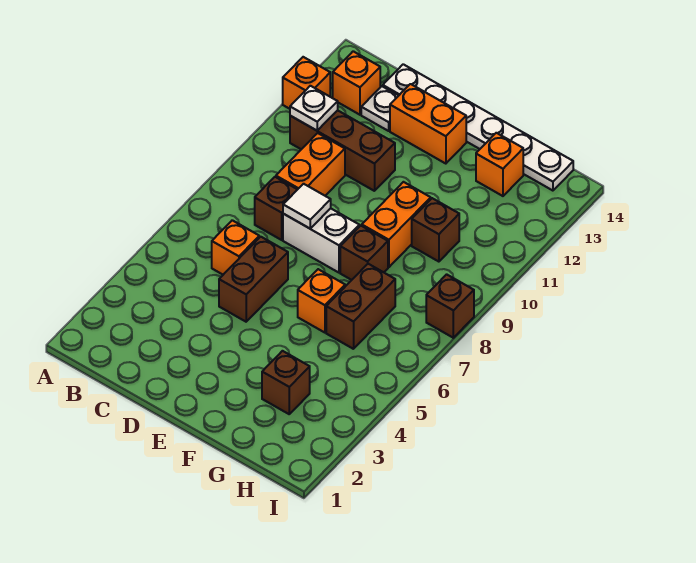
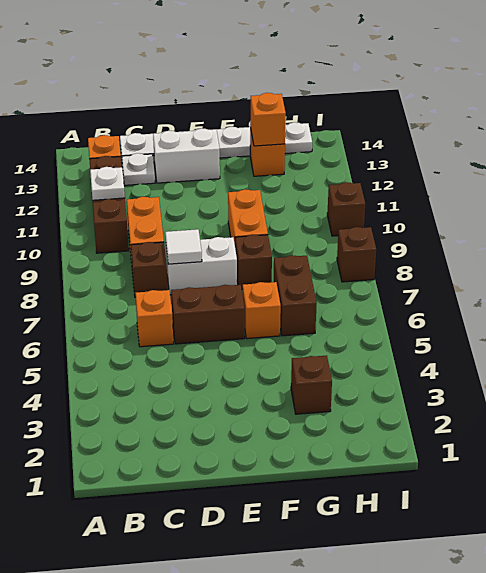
orange 1x1 brick [283,57,330,109] -> orange 1x1 brick moved to [250,93,286,146]
brown 1x3 brick [290,110,395,191] -> brown 1x3 brick turned to [89,156,129,253]
brown 1x2 brick [219,237,288,322] -> brown 1x2 brick turned to [171,285,245,344]
orange 1x2 brick [390,84,466,164] -> white 1x2 brick [153,128,220,183]
brown 1x1 brick [412,198,459,262] -> brown 1x1 brick moved to [327,182,365,236]

